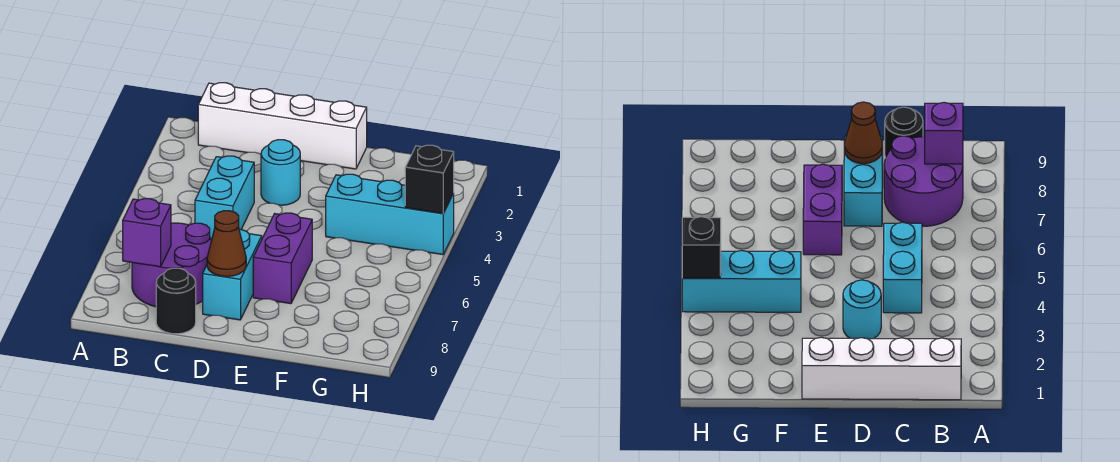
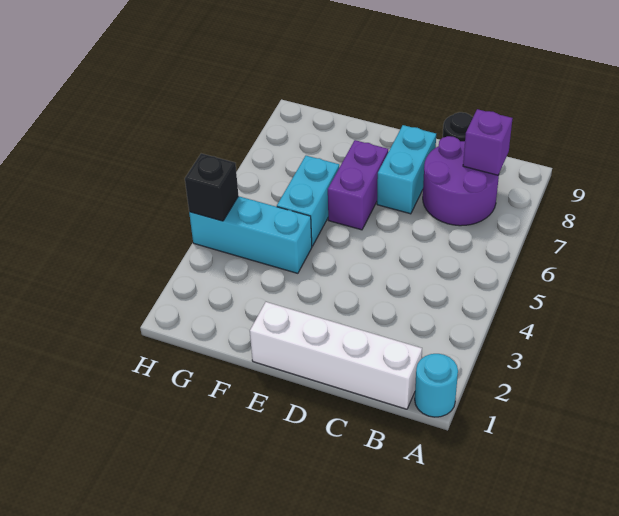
cyan 1x2 brick [195,156,254,240] -> cyan 1x2 brick moved to [277,156,339,246]
cyan 1x1 round brick [261,140,300,205] -> cyan 1x1 round brick moved to [415,354,458,417]
brown 1x1 cone [207,211,246,276] -> none

